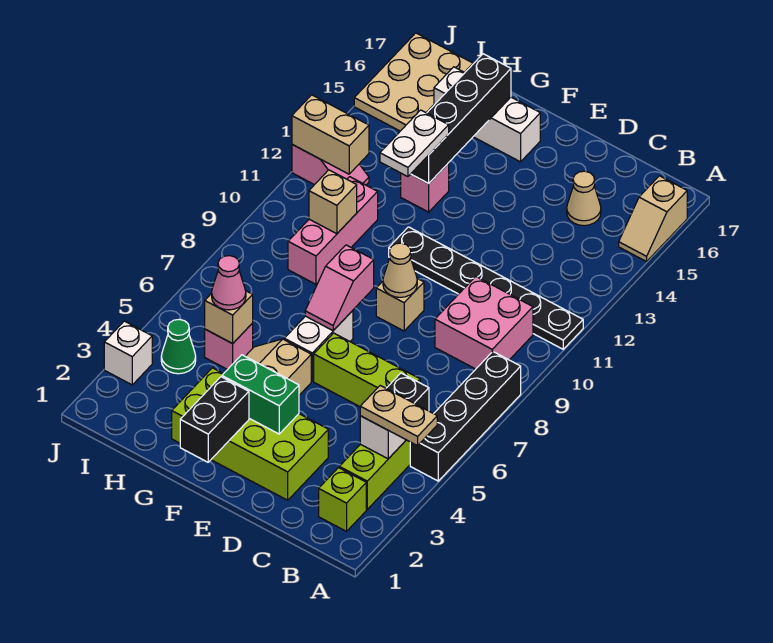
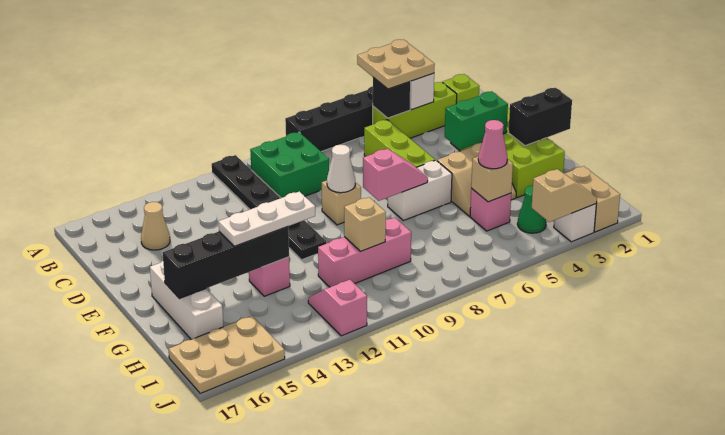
tan 1x2 plate [360,386,437,446] -> tan 2x2 plate [357,39,435,89]
tan 1x2 slope [619,176,687,262] -> tan 1x2 slope moved to [532,169,597,222]
pink 2x2 brick [435,276,533,369] -> green 2x2 brick [250,132,329,198]
green 1x2 brick [222,355,299,434] -> green 1x2 brick turned to [445,91,508,150]
tan 1x1 cone [383,243,417,297] -> white 1x1 cone [327,145,355,193]
white 1x2 plate [380,110,449,177] -> white 1x3 plate [219,191,315,246]
tan 1x2 brick [292,95,369,174] -> tan 1x2 brick moved to [564,166,620,232]

